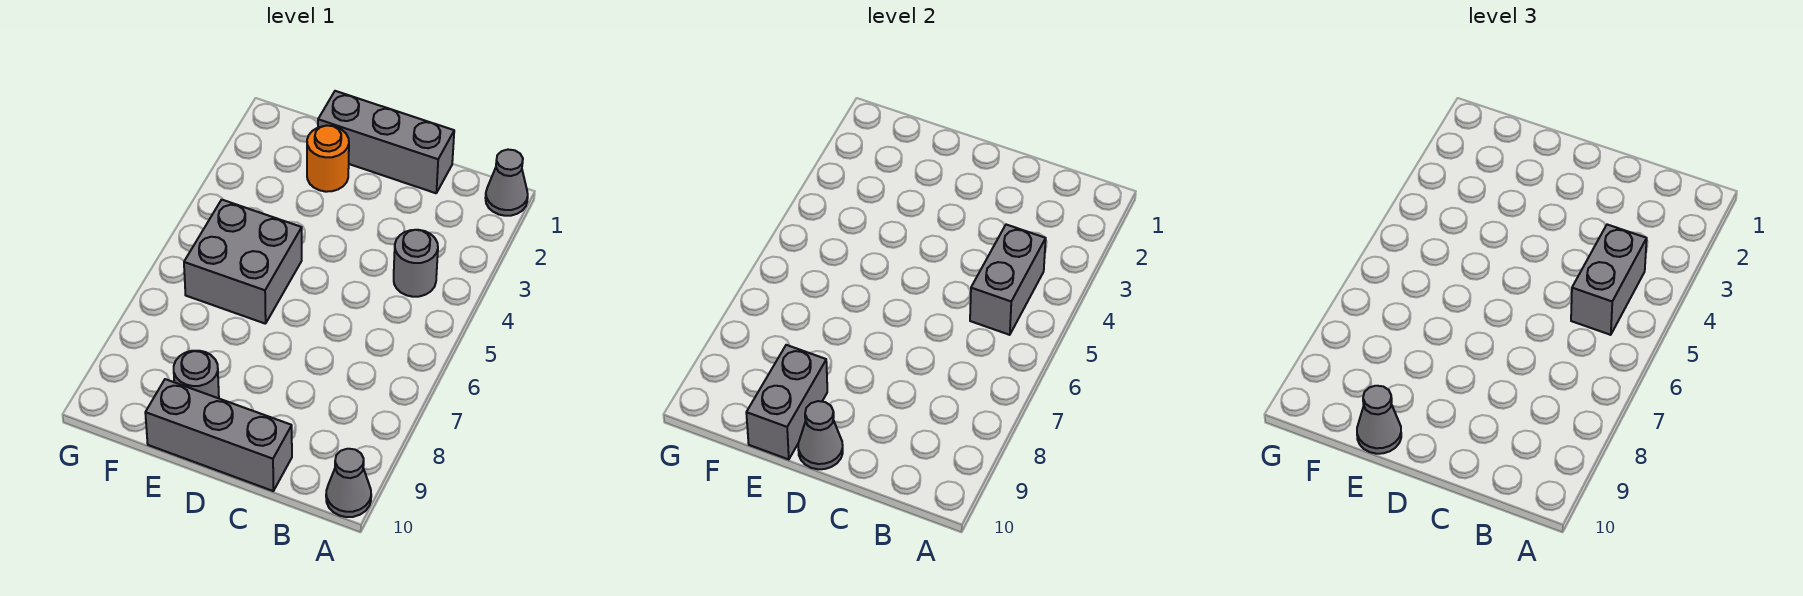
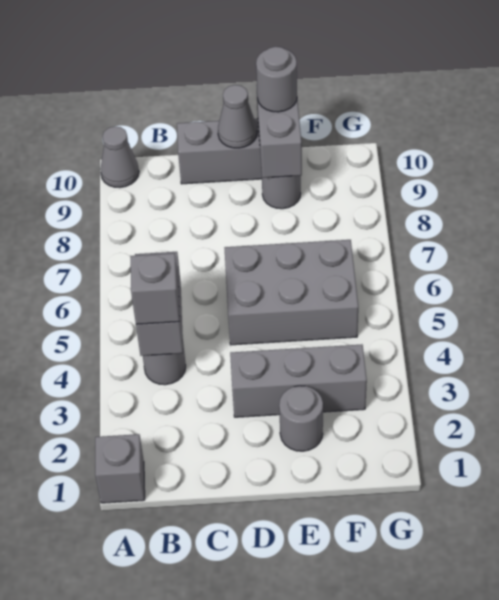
grey 1x1 cone [486,150,528,216] -> grey 1x1 brick [95,434,145,503]
grey 1x2 brick [1571,225,1647,335] -> grey 1x1 brick [131,253,180,324]
grey 1x3 brick [318,91,454,193] -> grey 1x3 brick moved to [230,345,367,417]
orange 1x1 round brick [307,125,349,192] -> grey 1x1 round brick [279,386,323,451]
grey 2x2 brick [184,200,302,324] -> grey 2x3 brick [225,240,358,345]
grey 1x1 cone [1357,386,1401,454] -> grey 1x1 round brick [256,47,297,112]

